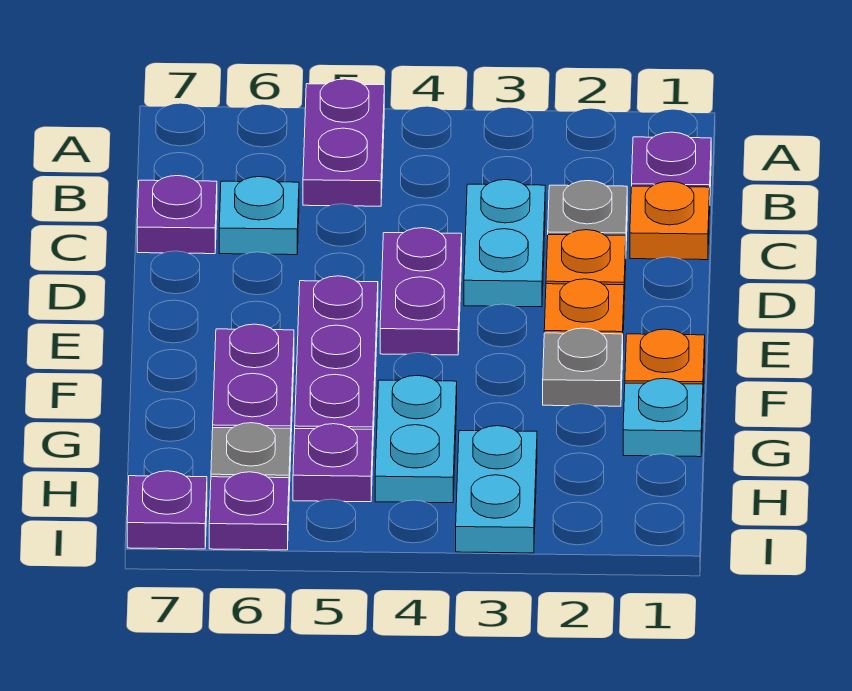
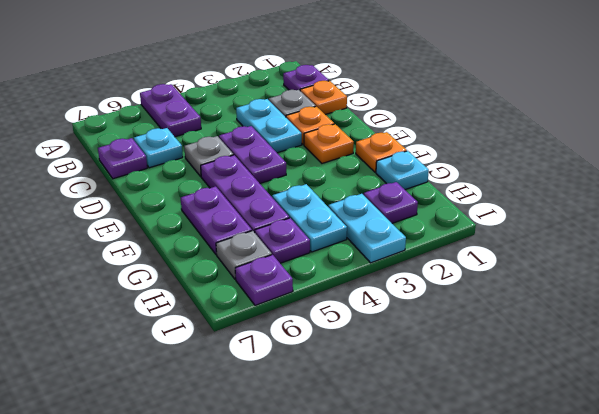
grey 1x1 plate [543,328,623,406] -> grey 1x1 plate moved to [184,136,233,176]
purple 1x1 plate [127,471,207,549] -> purple 1x1 plate moved to [364,182,418,223]

